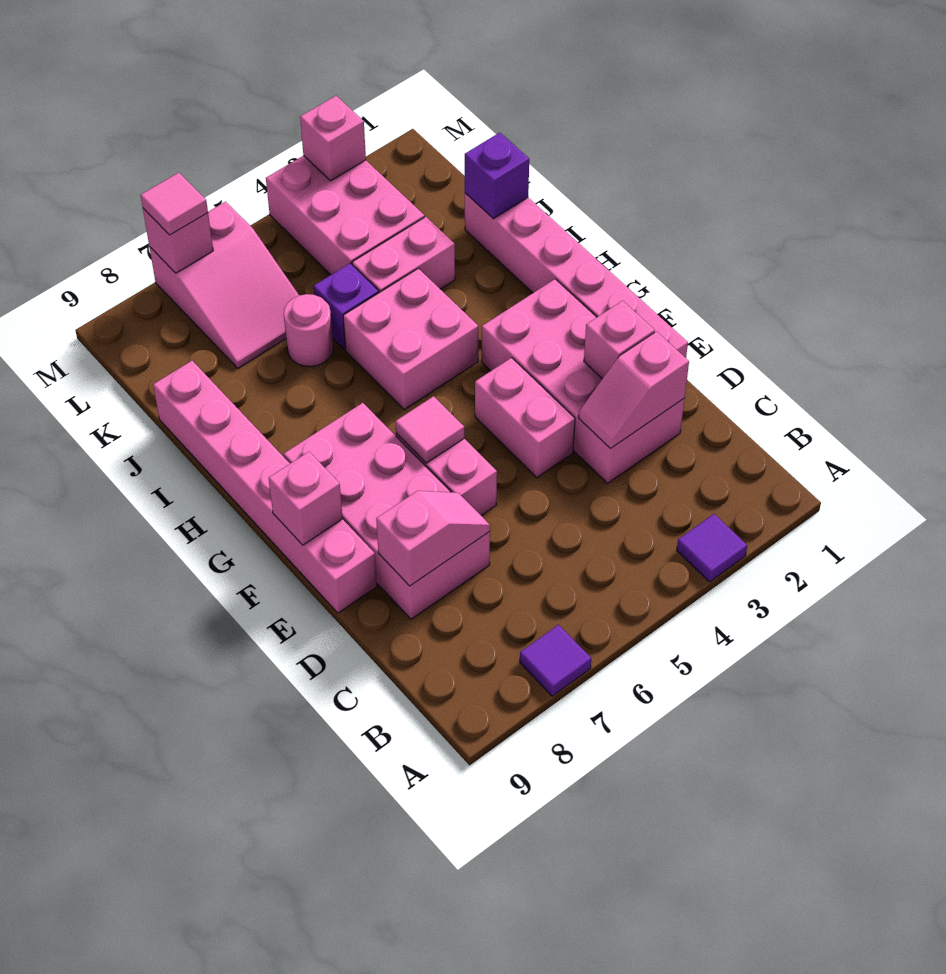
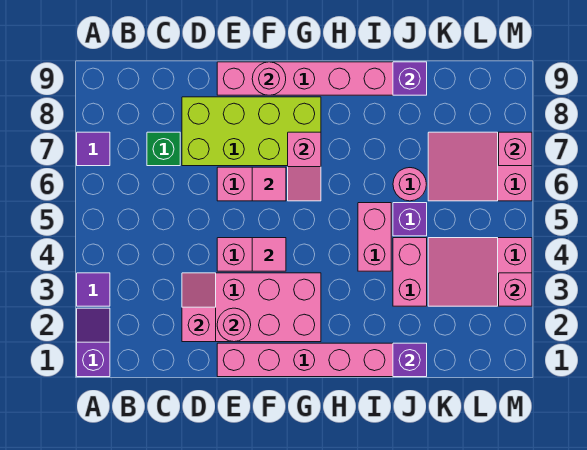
none -> purple 1x2 slope [77,308,110,377]
none -> green 1x1 brick [147,132,180,166]
pink 2x4 brick [284,403,490,619] -> lime 2x4 brick [182,97,321,166]
pink 1x2 slope [376,491,490,586] -> pink 1x2 slope moved to [288,132,321,201]
pink 1x1 brick [584,301,655,379] -> pink 1x1 round brick [217,308,251,342]
pink 1x1 brick [269,452,343,545] -> pink 1x1 round brick [252,62,286,95]
pink 2x2 brick [343,268,478,409] -> pink 1x2 brick [358,203,391,271]
none -> purple 1x1 brick [393,62,427,95]
pink 2x3 brick [266,156,425,275] -> pink 2x3 slope [428,238,532,306]
pink 1x1 tile [141,173,208,235] -> pink 1x1 tile moved to [252,238,286,271]

